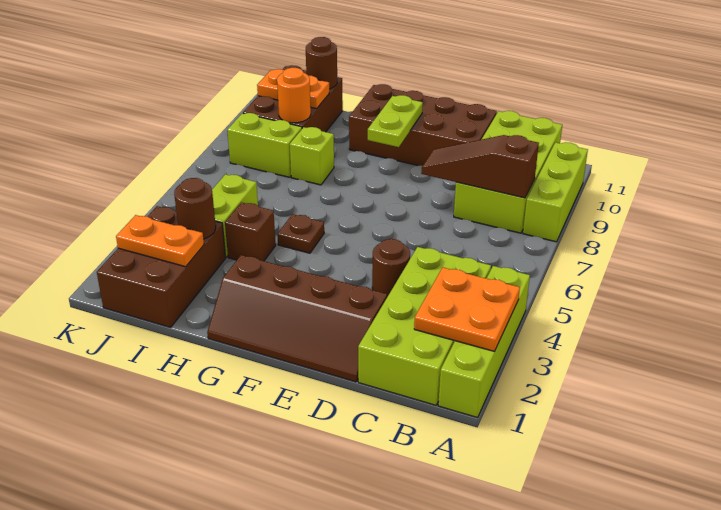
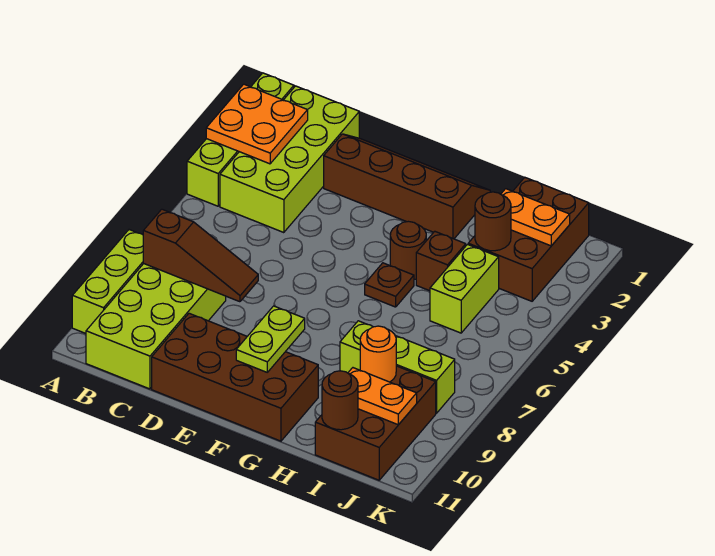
brown 1x1 round brick [372,239,410,297] -> brown 1x1 round brick moved to [390,221,426,279]

